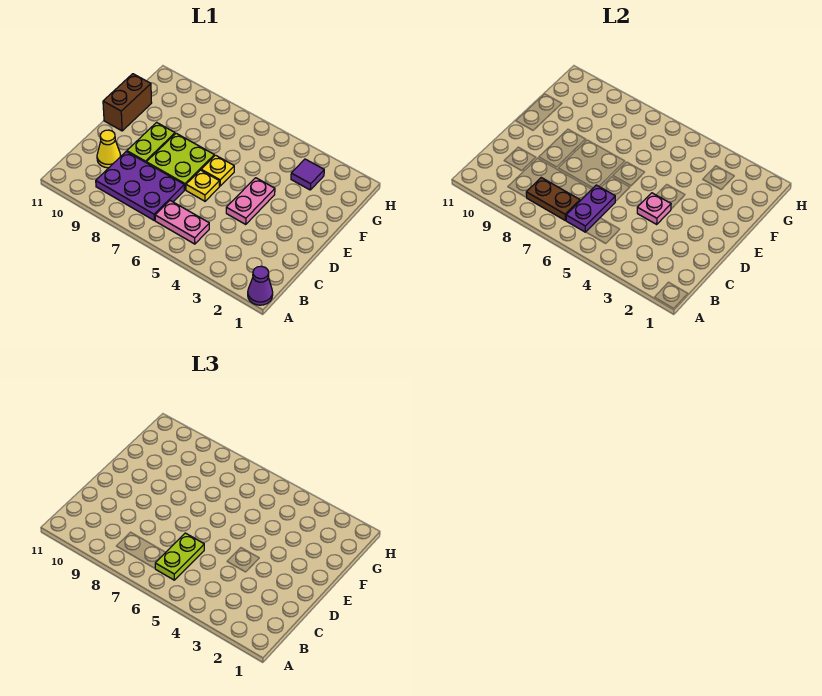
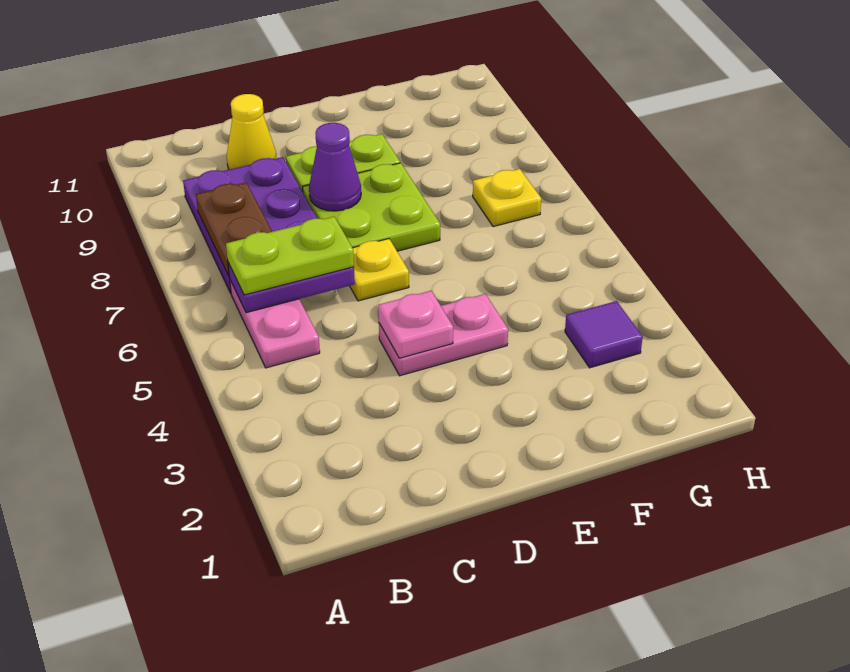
purple 1x1 cone [248,266,273,305] -> purple 1x1 cone moved to [309,123,361,211]
yellow 1x1 plate [201,155,234,186] -> yellow 1x1 plate moved to [473,169,541,227]
brown 1x2 brick [103,74,152,131] -> none

